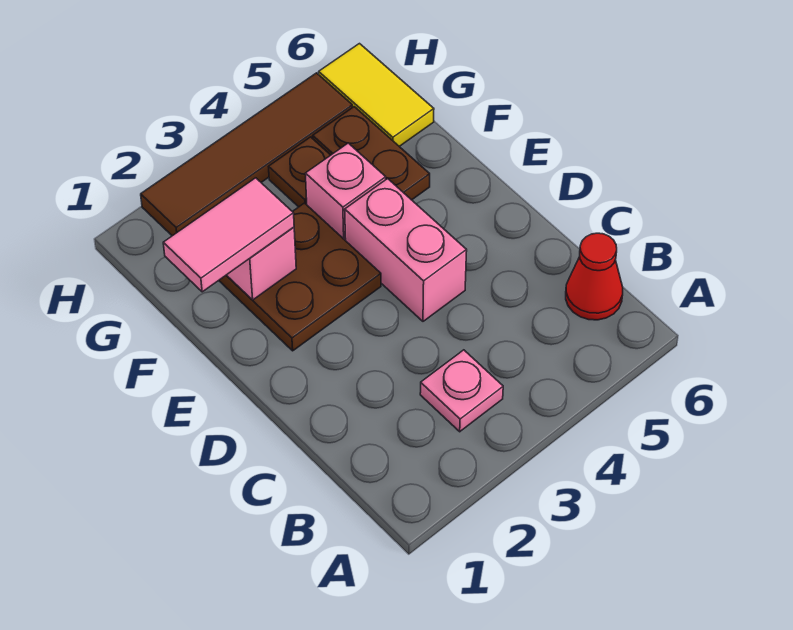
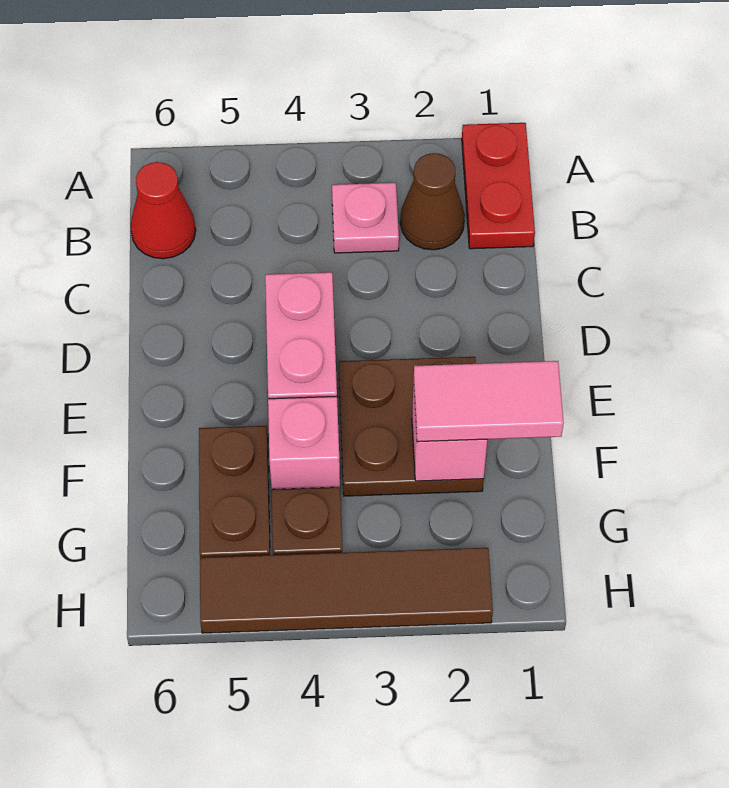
none -> red 1x2 plate [462,123,535,249]
none -> brown 1x1 cone [400,153,465,250]
yellow 1x2 tile [319,44,434,146] -> none

